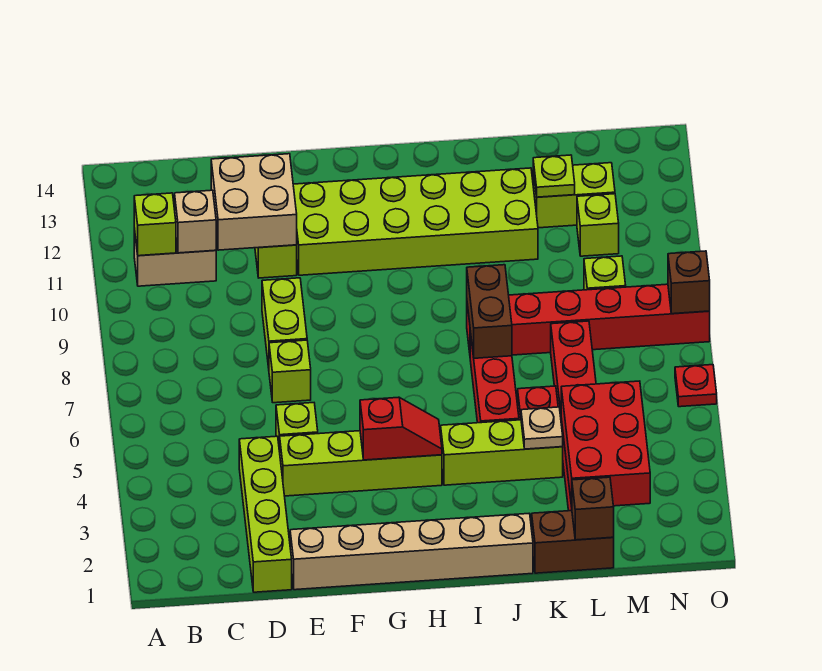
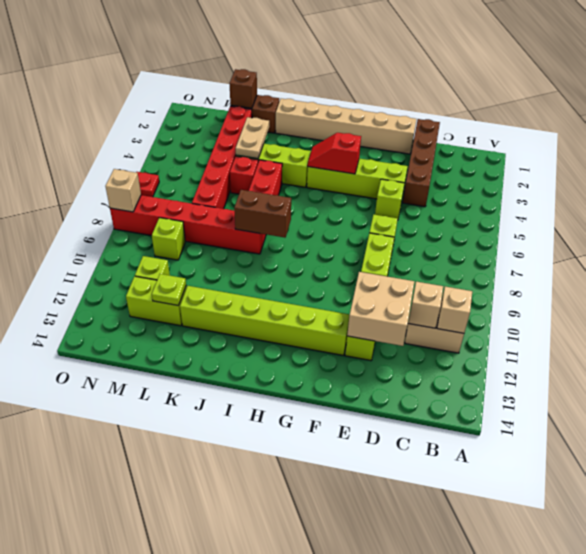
lime 1x1 brick [134,193,176,256] -> tan 1x1 brick [437,287,472,333]
lime 1x4 brick [239,436,292,592] -> brown 1x4 brick [403,119,440,207]
lime 2x6 brick [293,168,538,275] -> lime 1x6 brick [180,286,350,355]
brown 1x2 brick [467,265,512,358] -> brown 1x2 brick turned to [234,190,291,238]
tan 1x1 plate [521,407,563,449] -> tan 1x2 plate [236,117,269,159]
red 2x3 brick [561,381,650,507] -> none
brown 1x1 brick [668,251,710,314] -> tan 1x1 brick [105,169,141,212]

